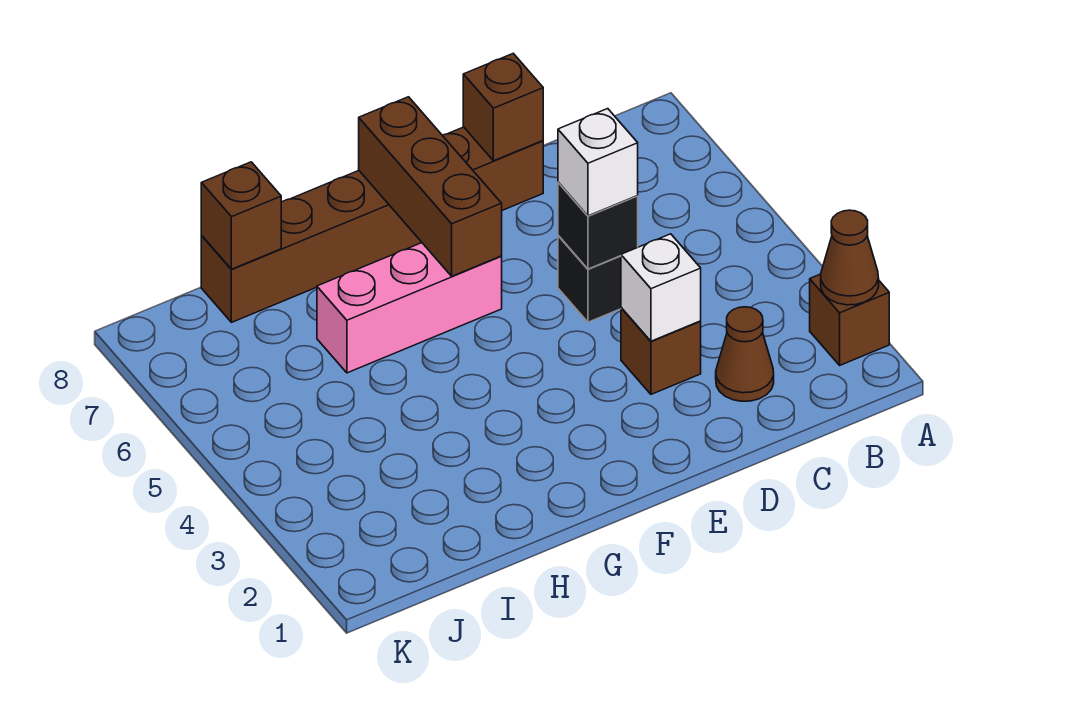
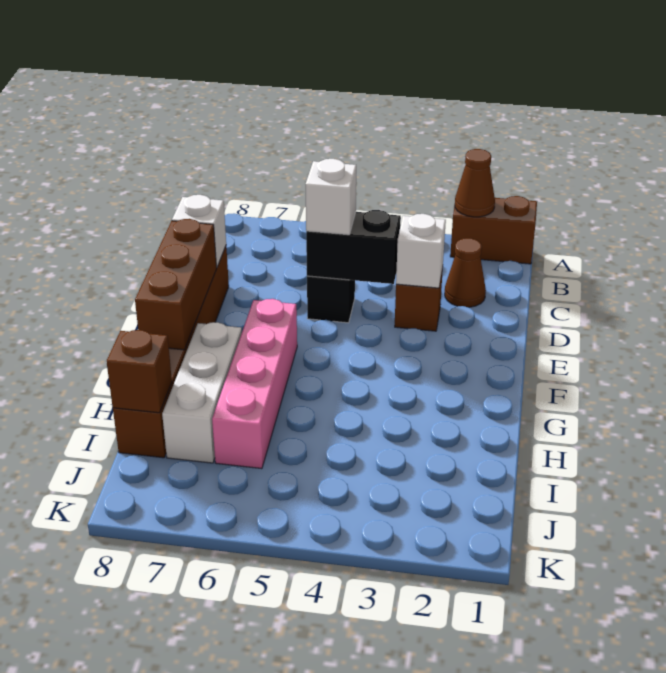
brown 1x1 brick [810,274,889,365] -> brown 1x2 brick [450,196,537,264]
black 1x1 brick [558,182,638,269] -> black 1x2 brick [306,210,401,284]
brown 1x1 brick [463,54,543,161] -> white 1x1 brick [172,195,226,268]
pink 1x3 brick [317,243,502,373] -> pink 1x4 brick [212,299,297,469]
brown 1x3 brick [359,97,502,276] -> brown 1x3 brick turned to [135,219,217,350]
none -> white 1x3 brick [162,322,242,463]

